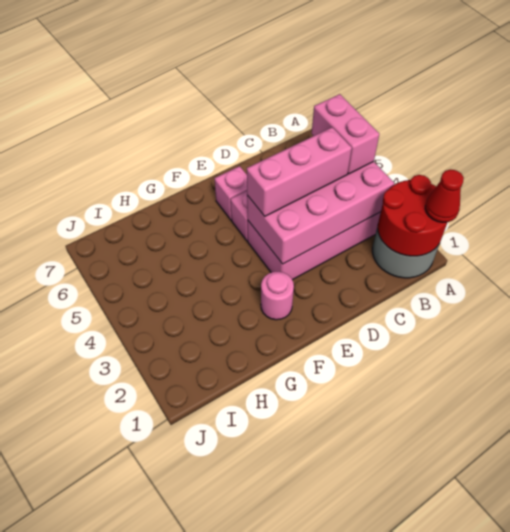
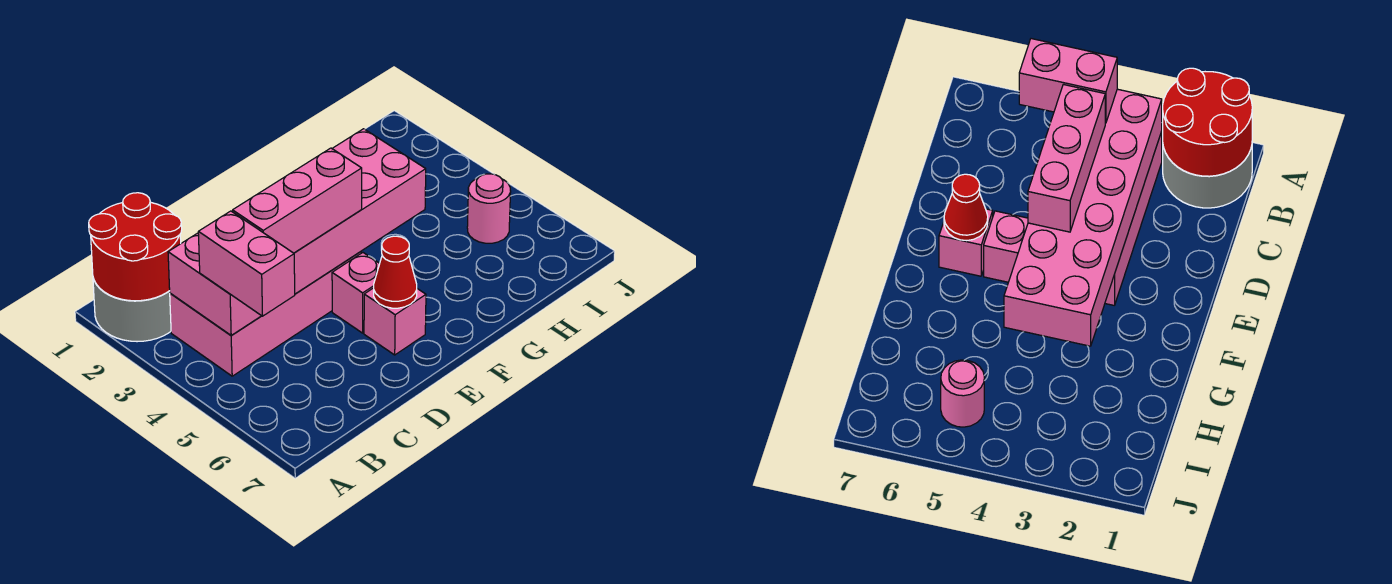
red 1x1 cone [425,169,464,222] -> red 1x1 cone moved to [374,236,417,308]
pink 2x4 brick [247,162,394,264] -> pink 2x6 brick [168,129,426,335]
pink 1x1 round brick [261,272,294,320] -> pink 1x1 round brick moved to [467,174,511,243]

